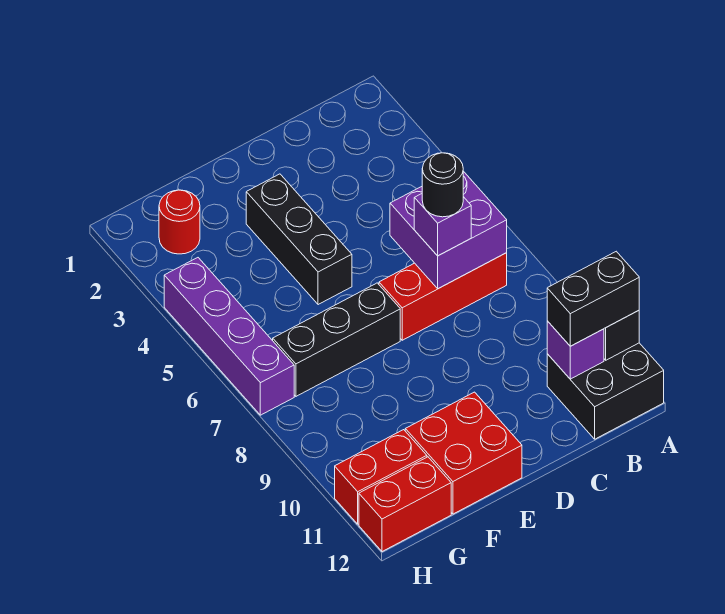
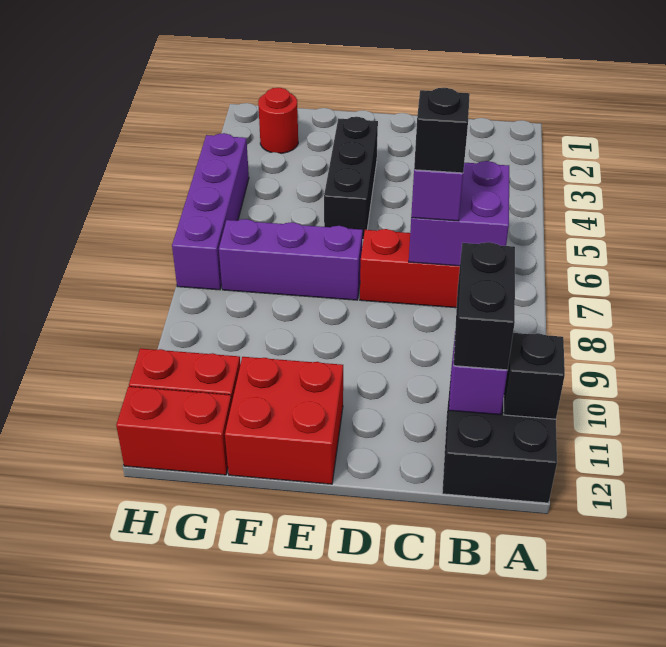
black 1x2 brick [547,251,639,346] -> black 1x2 brick turned to [454,242,515,370]
black 1x1 round brick [422,153,463,217] -> black 1x1 brick [414,88,470,173]
black 1x3 brick [273,283,400,396] -> purple 1x3 brick [219,219,363,300]

